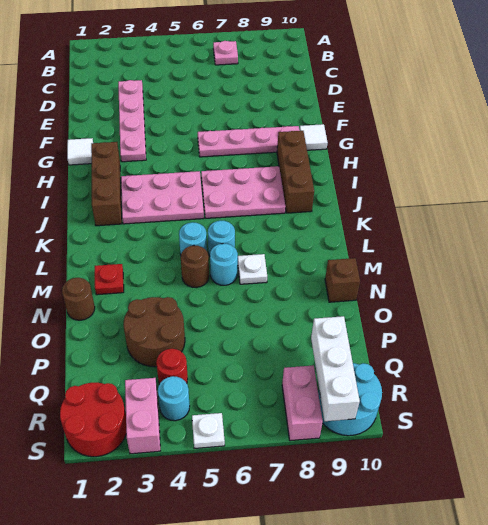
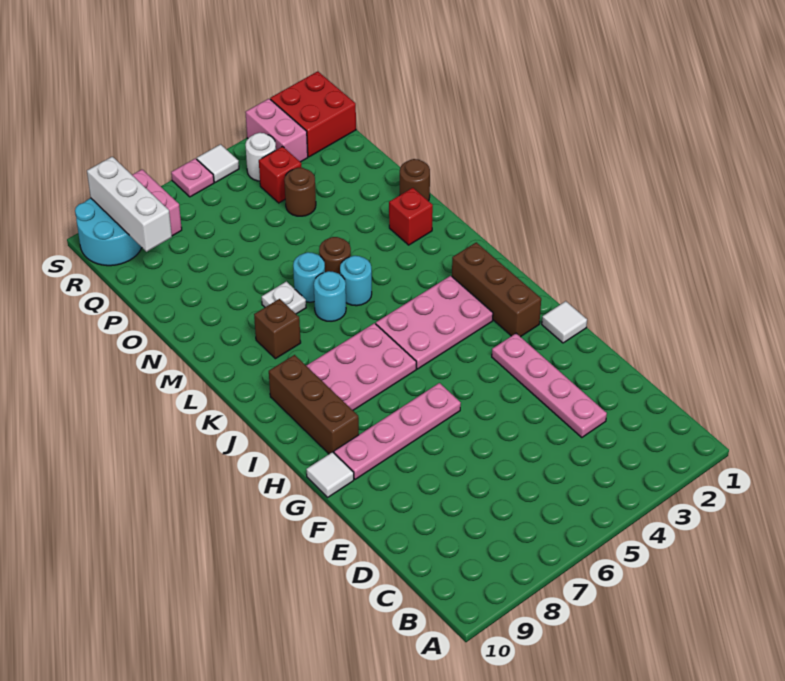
pink 1x1 plate [213,41,238,65] -> pink 1x1 plate moved to [171,158,214,197]
red 1x1 plate [95,264,124,295] -> red 1x1 brick [389,188,433,245]
brown 1x1 brick [325,258,360,302] -> brown 1x1 brick moved to [254,299,301,359]
brown 2x2 round brick [123,297,185,367] -> brown 1x1 round brick [284,168,316,216]
red 1x1 round brick [156,349,188,384] -> red 1x1 brick [259,146,302,203]
red 2x2 round brick [60,383,126,457] -> red 2x2 brick [270,71,356,157]
cyan 1x1 round brick [158,376,190,421] -> white 1x1 round brick [245,133,276,181]
white 1x1 plate [192,413,225,448] -> white 1x1 tile [197,144,239,182]

